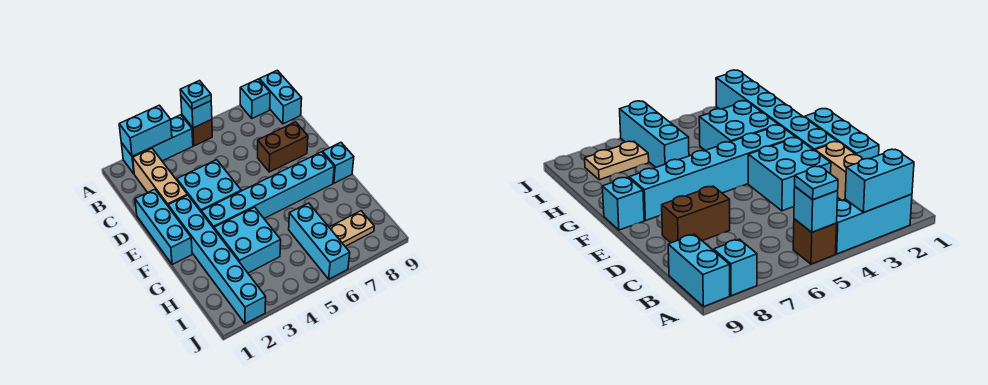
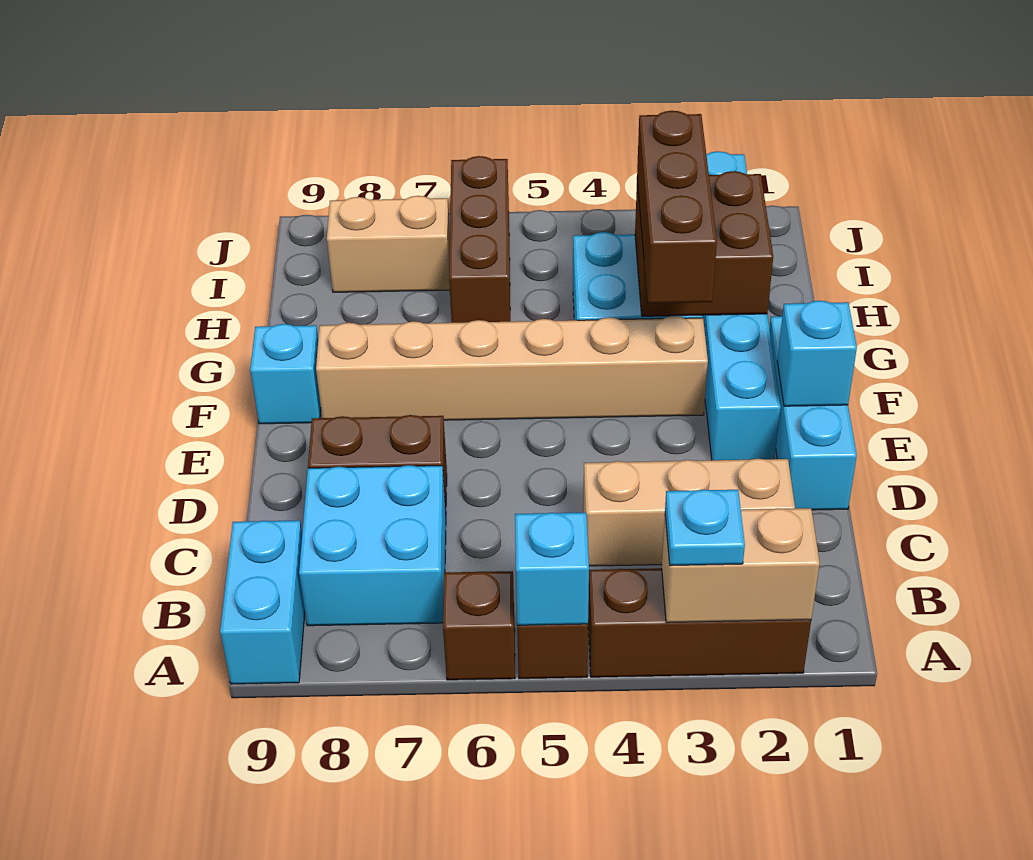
cyan 1x3 brick [121,115,193,174] -> brown 1x3 brick [588,568,811,677]
cyan 1x2 brick [119,105,172,156] -> tan 1x2 brick [662,508,820,623]
cyan 1x1 plate [180,81,211,109] -> cyan 1x1 plate moved to [665,490,745,566]
none -> brown 1x1 brick [443,571,515,680]
cyan 1x1 brick [240,79,270,118] -> cyan 1x1 brick moved to [777,301,857,406]
tan 1x3 brick [133,149,187,206] -> tan 1x3 brick turned to [583,459,795,566]
cyan 2x2 brick [177,160,241,213] -> cyan 2x2 brick moved to [299,465,446,626]
cyan 1x6 brick [201,152,334,228] -> tan 1x6 brick [316,316,708,420]
none -> brown 1x3 brick [637,111,717,303]
none -> brown 2x2 brick [635,171,773,316]
cyan 1x3 brick [289,203,350,279] -> brown 1x3 brick [449,156,510,323]
tan 1x2 plate [329,211,374,246] -> tan 1x2 brick [327,196,450,292]

